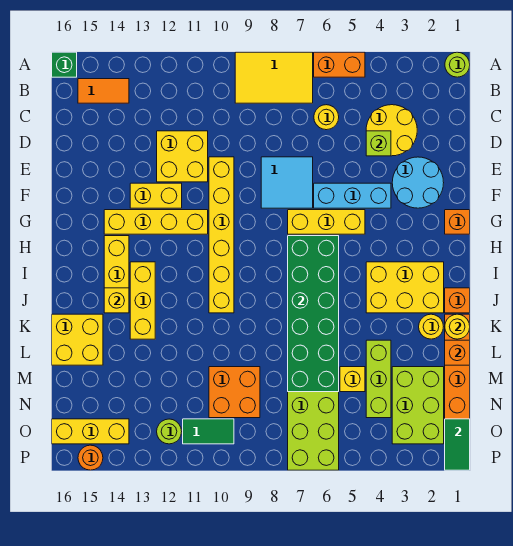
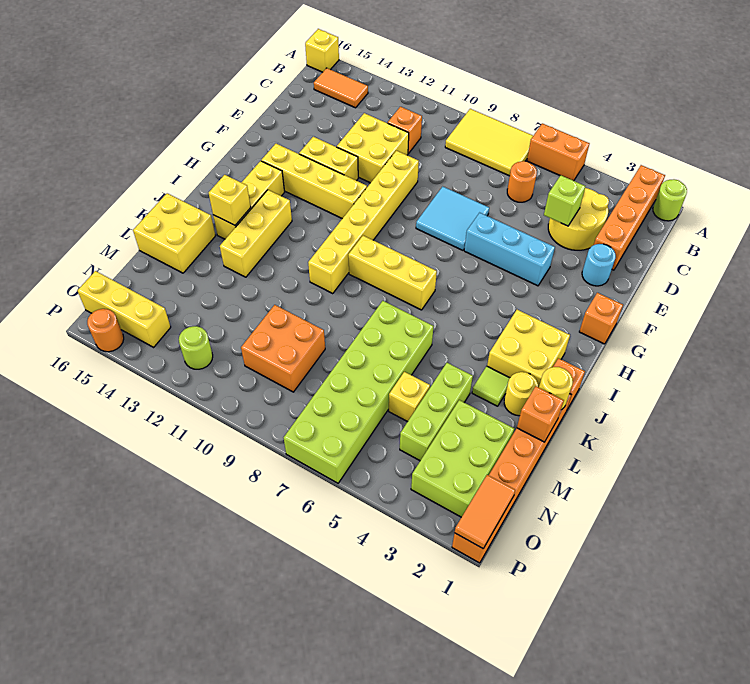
none -> orange 1x4 brick [594,165,665,270]
green 1x1 brick [52,52,77,77] -> yellow 1x1 brick [305,29,339,72]
yellow 1x1 round brick [314,105,339,130] -> orange 1x1 round brick [507,161,537,202]
none -> orange 1x1 brick [388,107,422,154]
cyan 2x2 round brick [392,157,444,208] -> cyan 1x1 round brick [582,244,616,286]
yellow 1x3 brick [288,210,365,234] -> yellow 1x3 brick moved to [348,236,437,310]
green 2x6 brick [288,236,339,392] -> none
yellow 2x3 brick [366,262,444,313] -> yellow 2x2 brick [487,310,570,387]
none -> lime 1x1 tile [472,366,510,406]
green 1x2 tile [445,419,470,470] -> orange 1x2 tile [455,475,515,548]
green 1x2 tile [183,419,234,444] -> none

